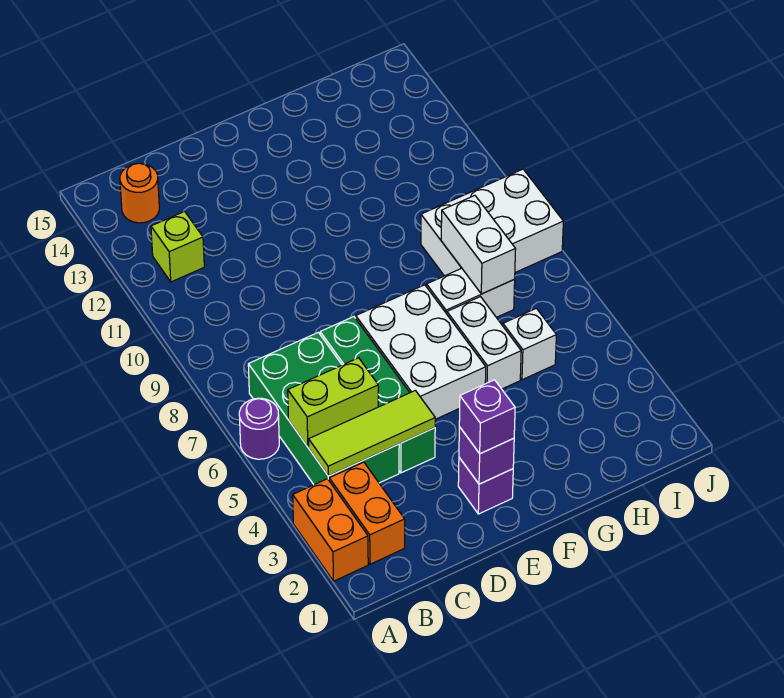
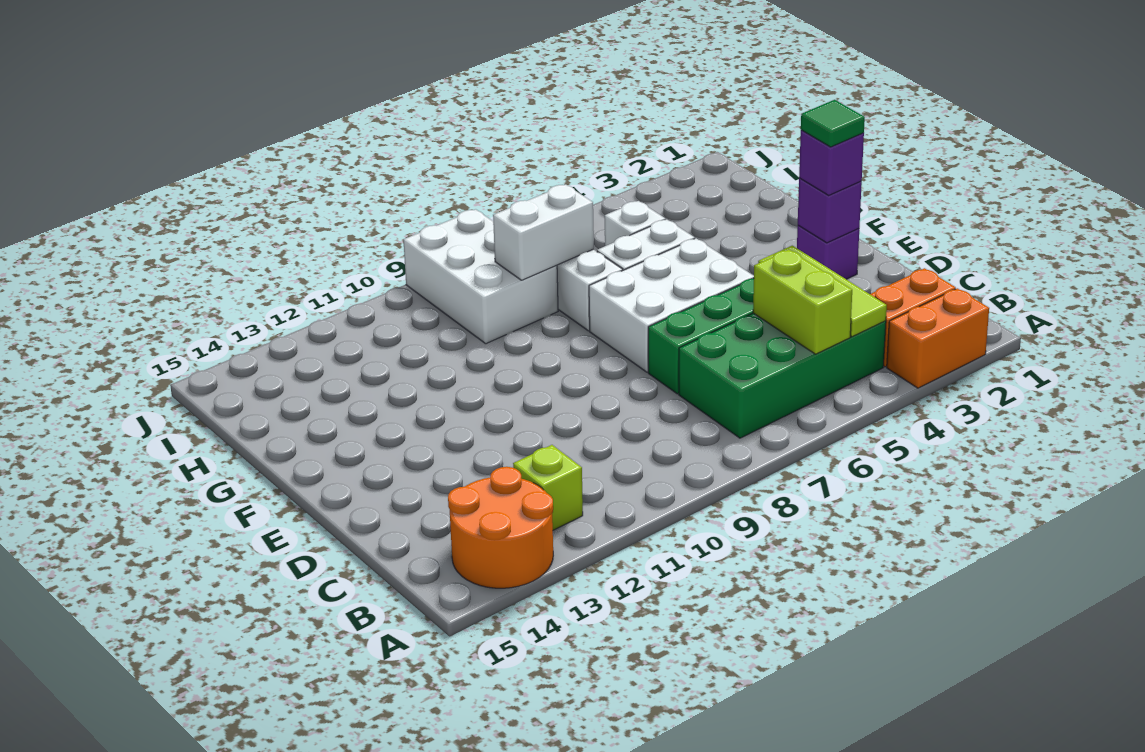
purple 1x1 round brick [239,398,279,459] -> none
orange 1x1 round brick [120,163,159,223] -> orange 2x2 round brick [448,467,553,588]
none -> green 1x1 tile [801,100,865,147]

